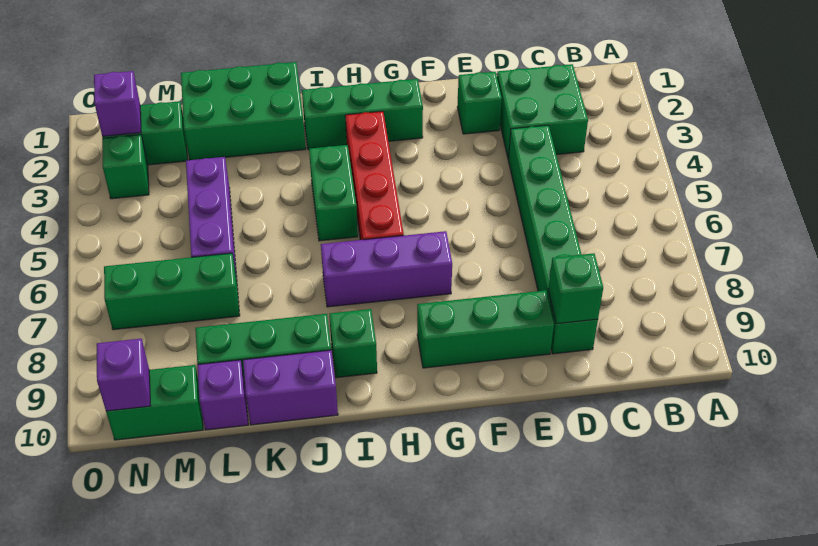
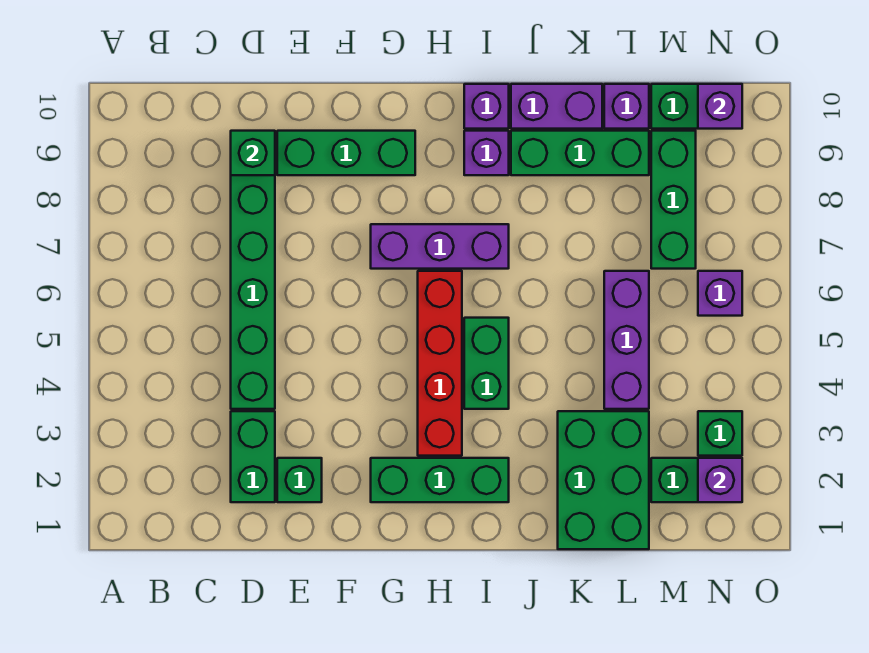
green 2x2 brick [497,64,588,159] -> green 1x2 brick [231,411,275,502]
green 1x1 brick [329,309,377,378] -> purple 1x1 brick [464,131,509,175]
none -> purple 1x1 brick [464,84,509,129]
green 2x3 brick [181,62,306,160] -> green 2x3 brick turned to [558,411,649,549]
green 1x3 brick [104,253,240,330] -> green 1x3 brick turned to [651,131,696,269]
none -> purple 1x1 brick [698,271,742,316]

